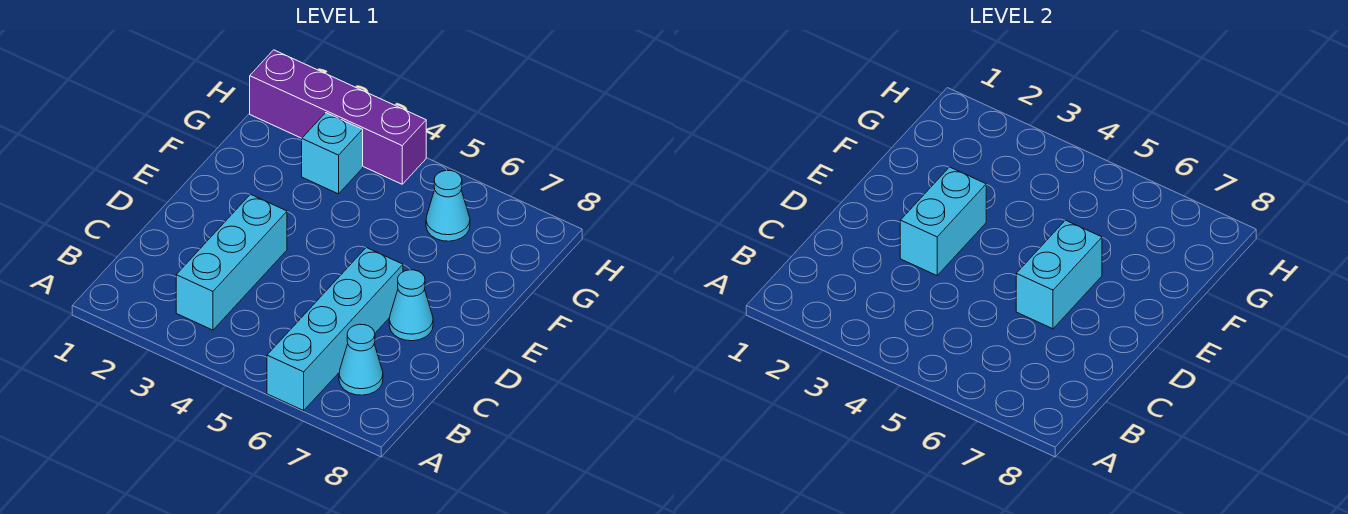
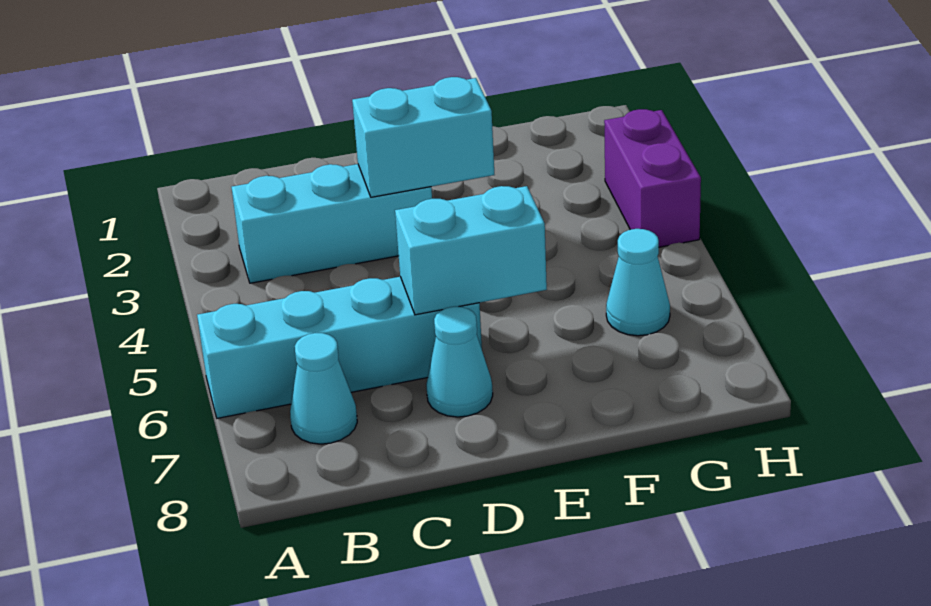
cyan 1x1 brick [302,113,363,194] -> none
purple 1x4 brick [250,50,426,184] -> purple 1x2 brick [604,109,701,247]

